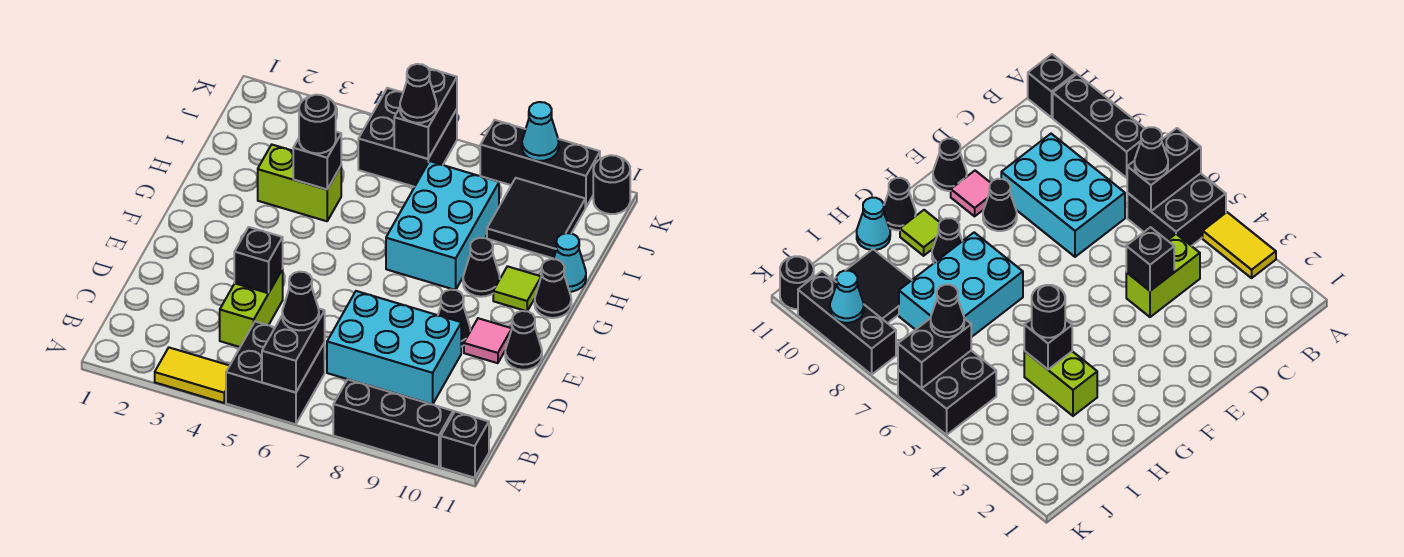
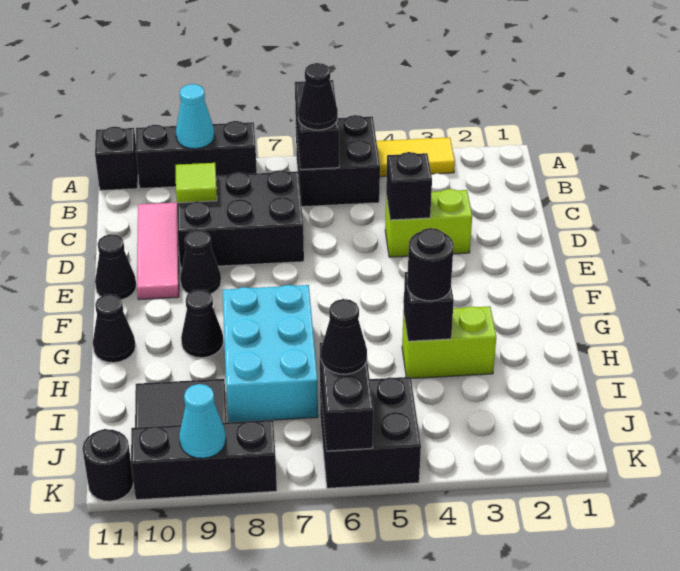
lime 1x2 brick [220,269,283,347] -> lime 1x2 brick turned to [385,189,472,257]
cyan 2x3 brick [327,291,461,405] -> black 2x3 brick [177,170,304,268]
pink 1x1 tile [464,318,512,363] -> pink 1x3 tile [137,202,179,300]
lime 1x1 tile [493,266,541,311] -> lime 1x1 tile moved to [176,163,217,203]
cyan 1x1 cone [554,233,586,292] -> cyan 1x1 cone moved to [176,84,215,149]

